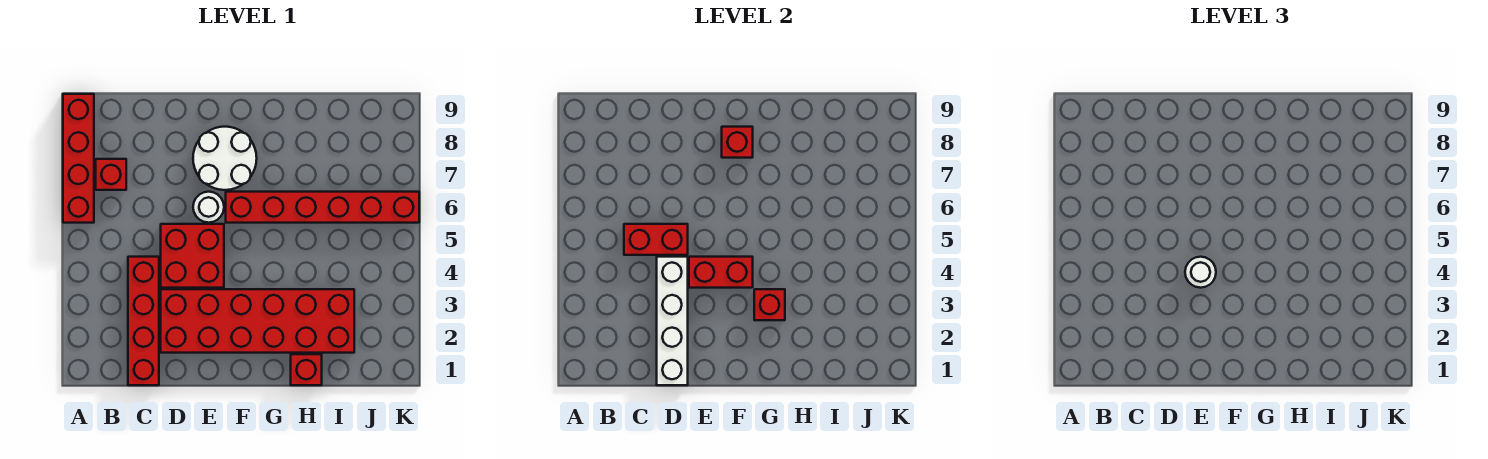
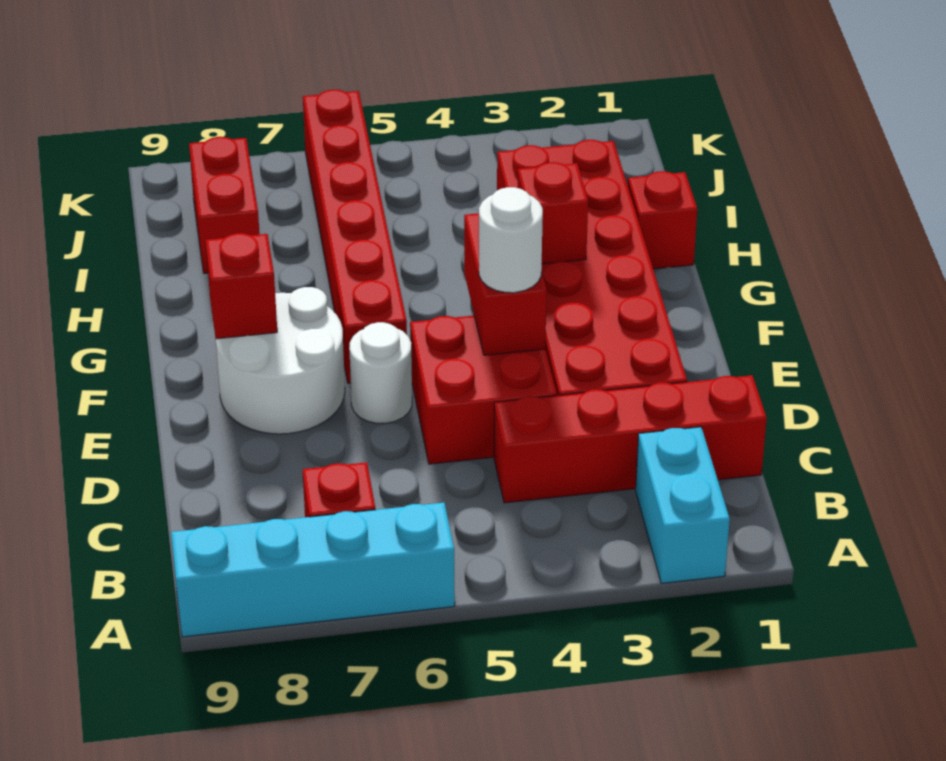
none -> cyan 1x2 brick [636,427,730,583]
red 1x4 brick [63,94,94,223] -> cyan 1x4 brick [171,503,455,637]
red 1x2 brick [624,224,688,255] -> red 1x2 brick moved to [189,137,260,273]
white 1x4 brick [657,257,688,385] -> none

